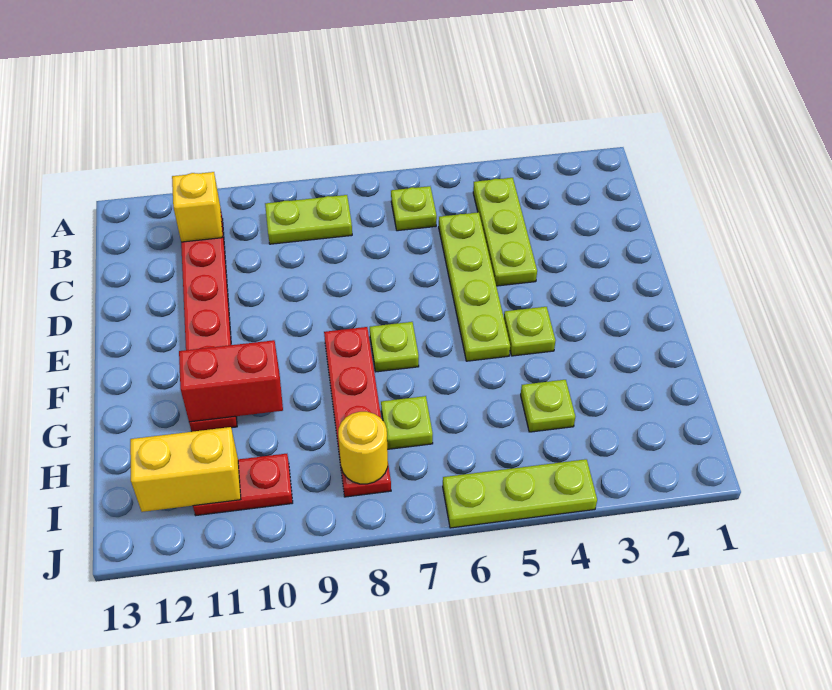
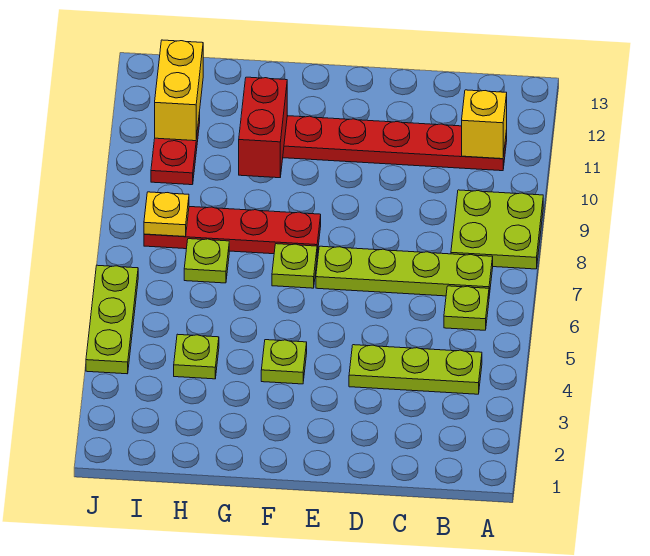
lime 1x2 plate [265,195,352,244] -> lime 2x2 plate [451,190,543,269]
lime 1x4 plate [439,212,510,361] -> lime 1x4 plate moved to [316,246,493,296]
yellow 1x1 round brick [338,412,388,484] -> yellow 1x1 plate [144,192,189,237]

